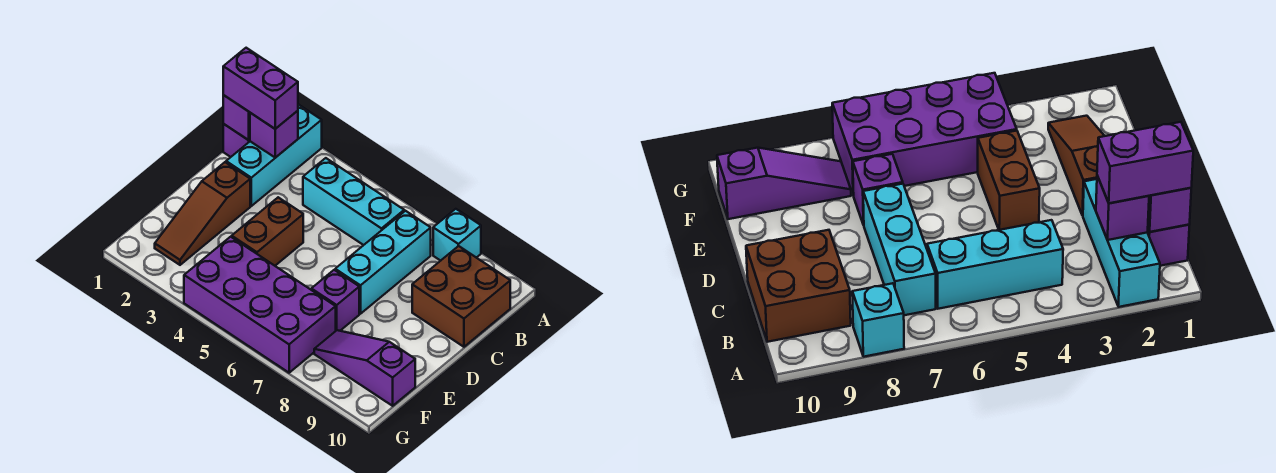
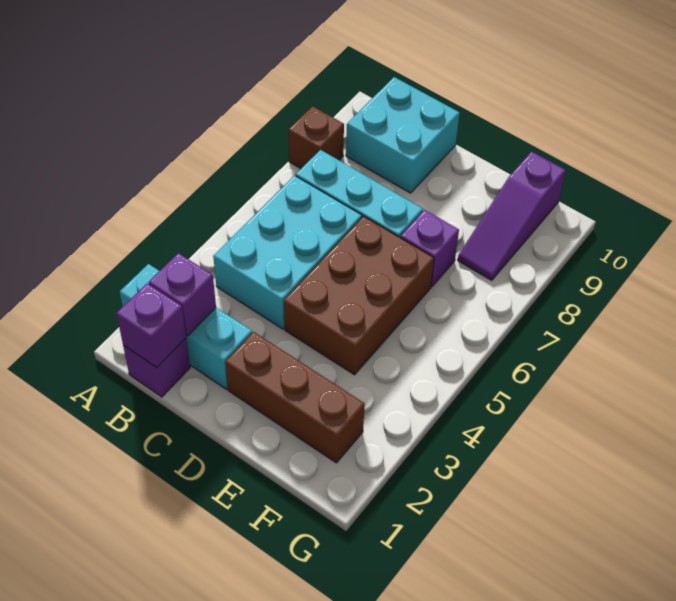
cyan 1x1 brick [433,209,481,261] -> brown 1x1 brick [288,106,344,169]
purple 1x2 brick [223,48,298,129] -> none
cyan 1x3 brick [303,158,404,245] -> cyan 2x3 brick [213,176,362,329]
brown 2x2 brick [412,246,510,347] -> cyan 2x2 brick [346,77,460,193]
brown 1x3 slope [155,162,250,265] -> brown 1x3 brick [226,332,365,463]
brown 1x2 brick [232,197,303,266] -> brown 2x3 brick [284,216,434,375]
purple 2x4 brick [184,237,336,373] -> none

